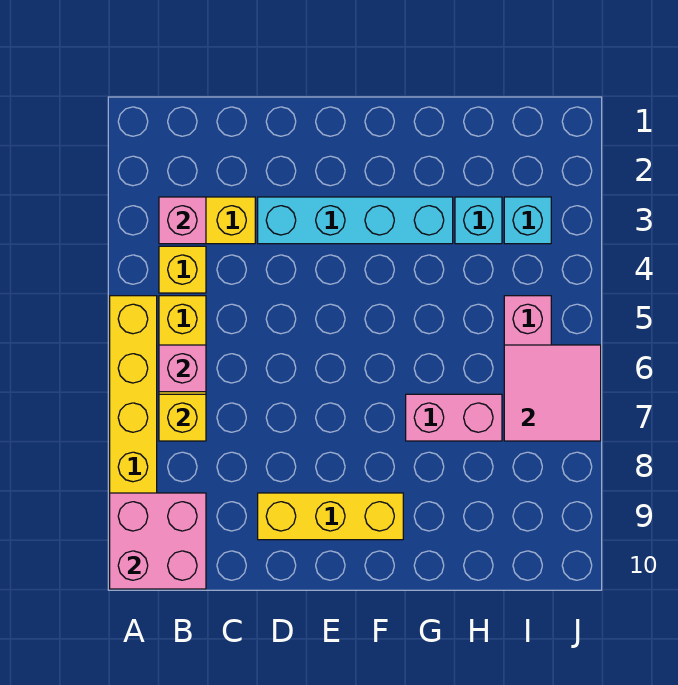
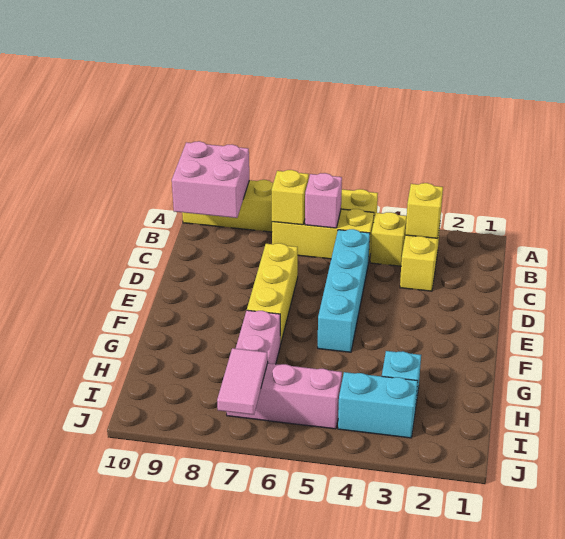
pink 1x1 brick [159,197,206,244] -> yellow 1x1 brick [405,183,443,238]
cyan 1x4 brick [258,197,453,244] -> cyan 1x4 brick moved to [318,229,370,352]
yellow 1x3 brick [258,493,403,540] -> yellow 1x3 brick moved to [247,243,298,344]
cyan 1x1 brick [504,197,551,244] -> cyan 1x2 brick [338,372,418,438]
pink 2x2 tile [504,345,601,441] -> pink 1x2 tile [217,348,268,415]

